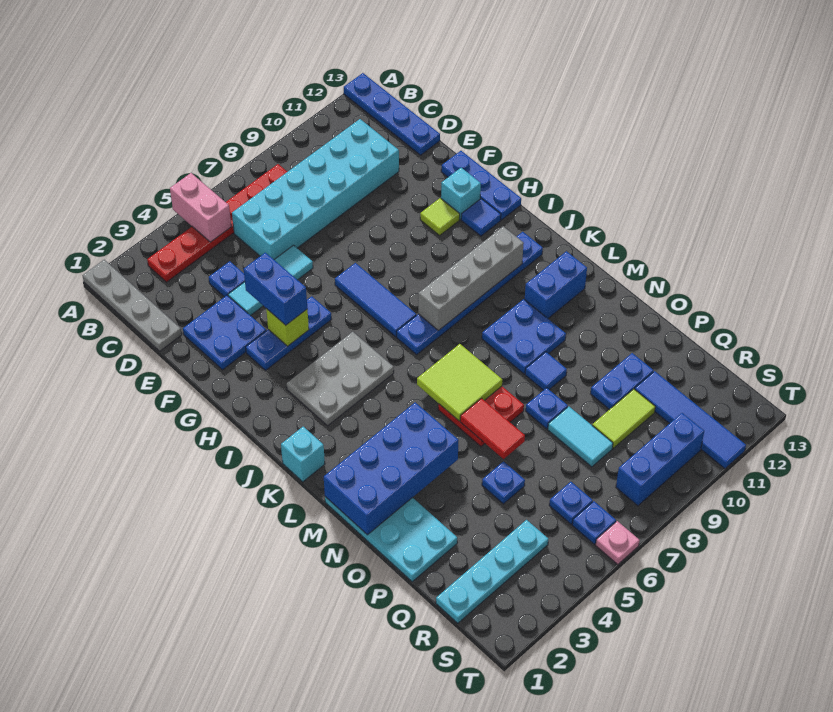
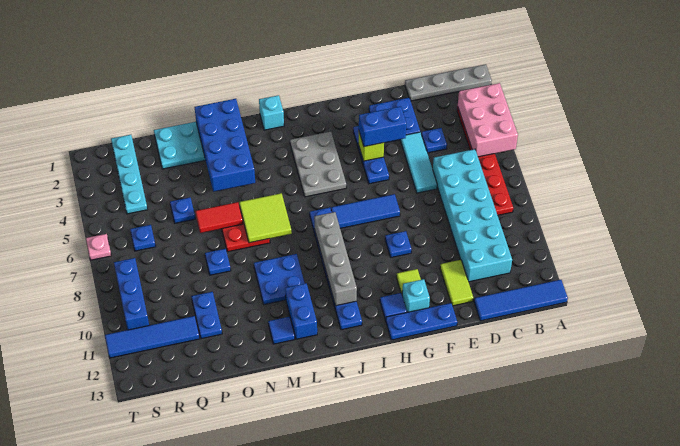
pink 1x2 brick [170,173,231,242] -> pink 2x3 brick [458,83,518,157]
blue 1x4 plate [344,73,440,155] -> blue 1x4 tile [474,280,568,321]
blue 1x1 tile [525,352,567,390] -> blue 1x1 tile moved to [268,317,295,344]
cyan 1x2 tile [548,407,613,467] -> none
lime 1x2 tile [592,389,655,448] -> lime 1x2 tile moved to [440,260,473,306]
blue 1x1 plate [572,501,616,544] -> blue 1x1 plate moved to [385,231,411,257]

